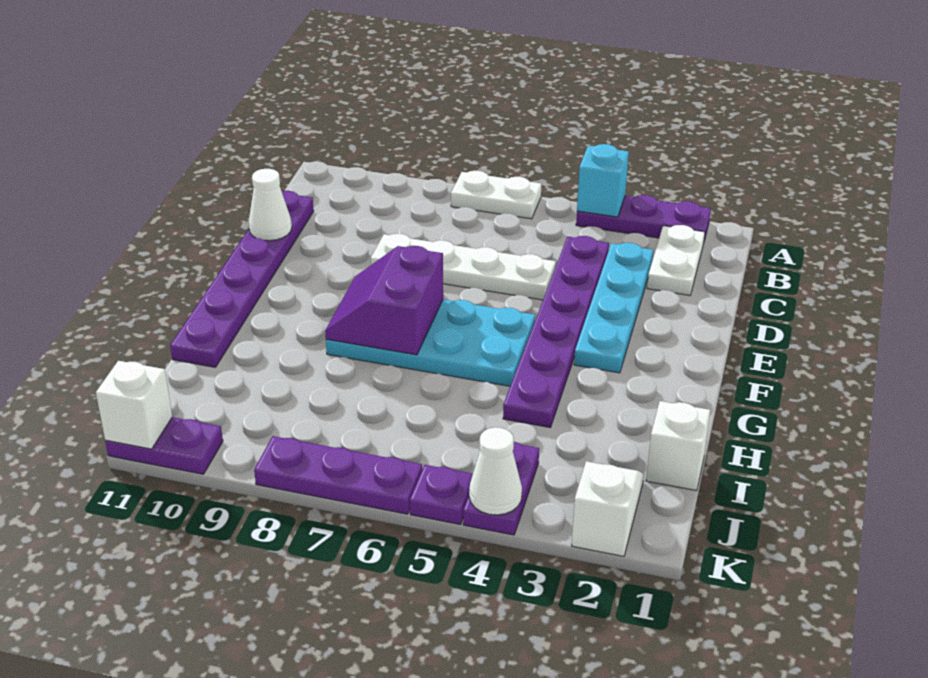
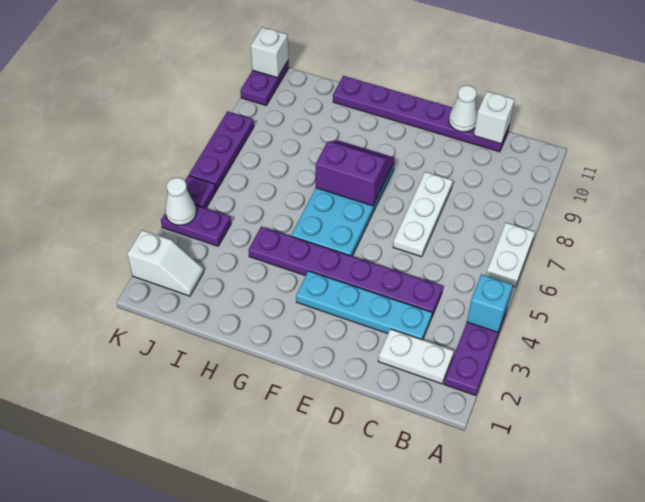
white 1x4 plate [371,234,556,300] -> white 1x3 plate [393,172,453,257]
white 1x1 brick [646,401,710,491] -> white 1x1 brick moved to [474,91,515,144]

